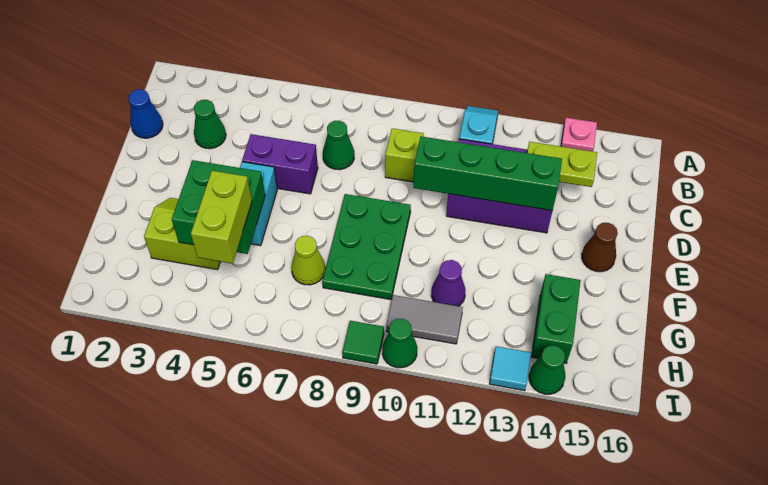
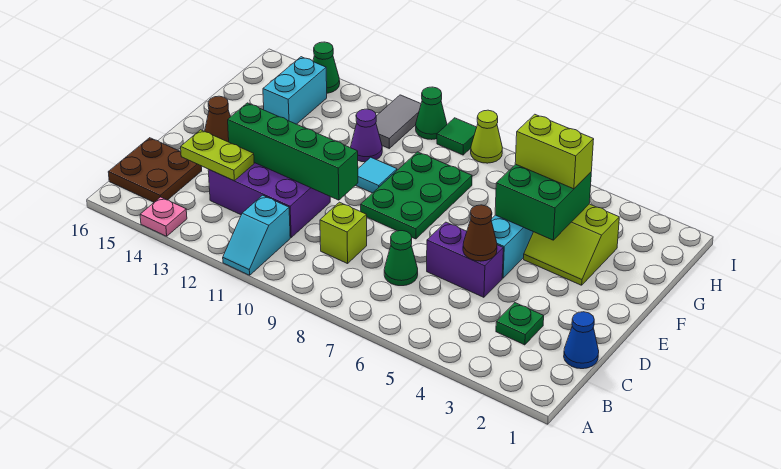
none -> brown 2x2 plate [108,138,202,202]
green 1x1 cone [194,100,226,149] -> green 1x1 plate [496,303,544,345]
none -> brown 1x1 cone [463,205,497,261]
lime 1x2 brick [191,171,252,263] -> lime 1x2 brick turned to [515,114,594,189]
lime 1x1 cone [291,236,325,285] -> lime 1x1 cone moved to [471,110,502,163]
green 1x2 brick [532,274,581,363] -> cyan 1x2 brick [263,57,327,124]
grey 1x2 tile [386,295,463,344] -> grey 1x2 tile turned to [376,95,421,148]
cyan 1x1 tile [490,346,531,391] -> cyan 1x1 tile moved to [356,157,397,193]

